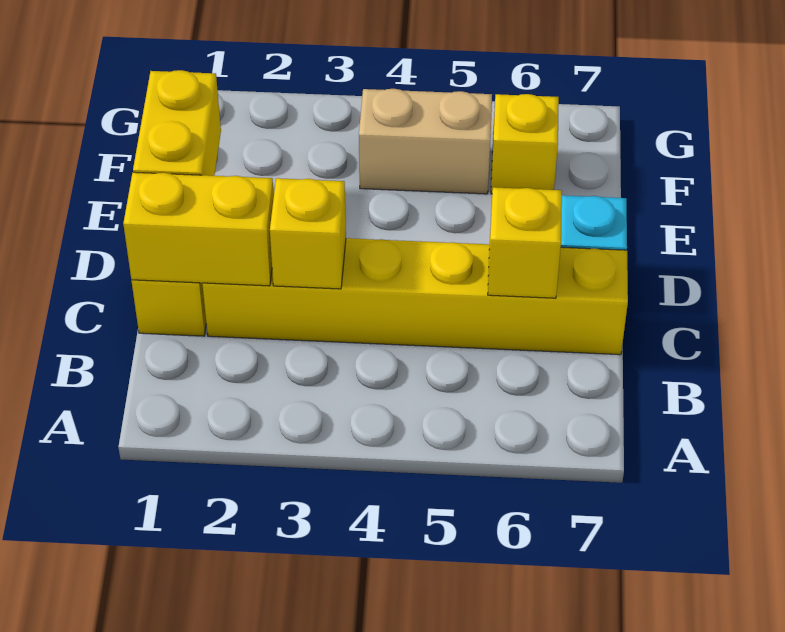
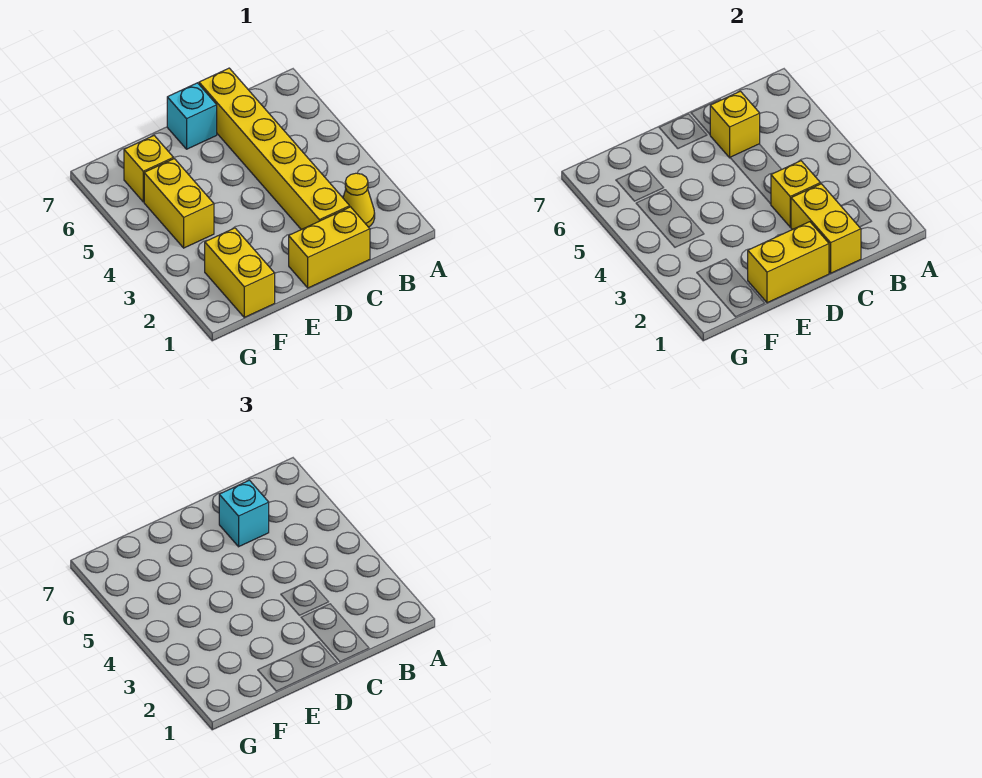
none -> yellow 1x1 cone [343,173,375,227]
none -> cyan 1x1 brick [219,480,269,547]
none -> yellow 1x2 brick [205,228,275,317]
tan 1x2 brick [359,89,492,194] -> yellow 1x2 brick [144,159,214,248]

